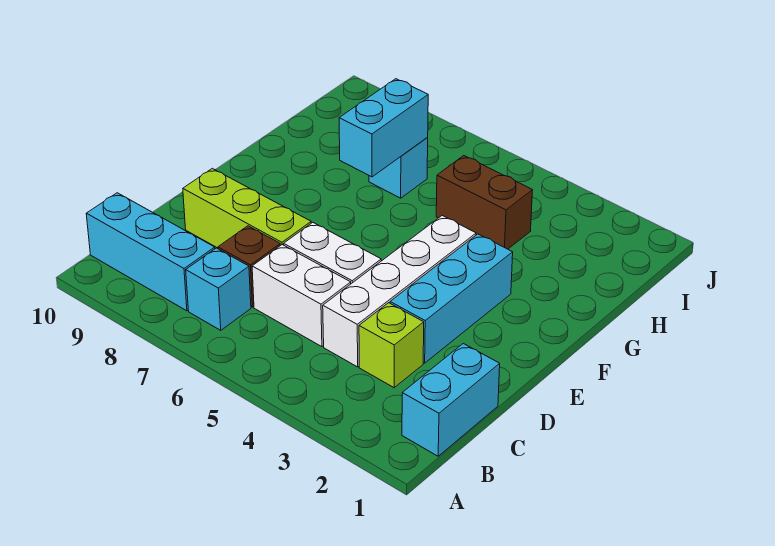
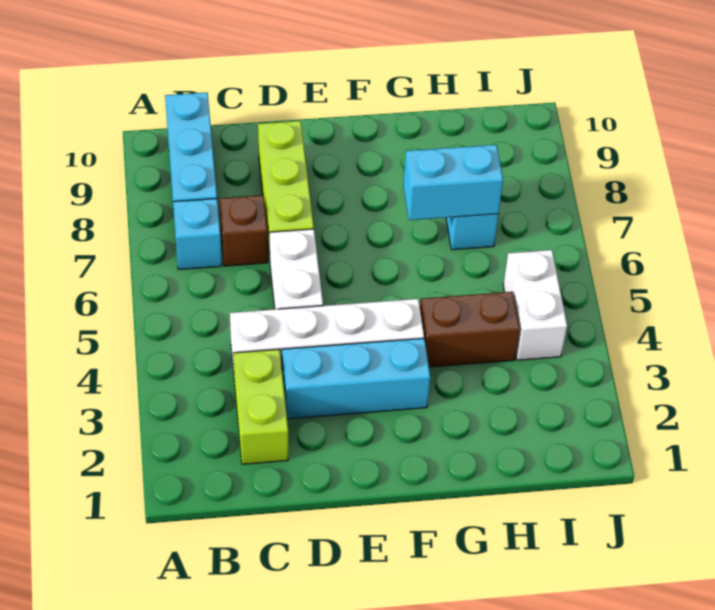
cyan 1x2 brick [402,344,500,456] -> none
lime 1x1 brick [359,303,424,388] -> lime 1x2 brick [233,349,288,464]
white 1x2 brick [252,245,351,347] -> white 1x2 brick moved to [503,250,567,360]
brown 1x2 brick [436,156,532,249] -> brown 1x2 brick turned to [420,292,520,367]

